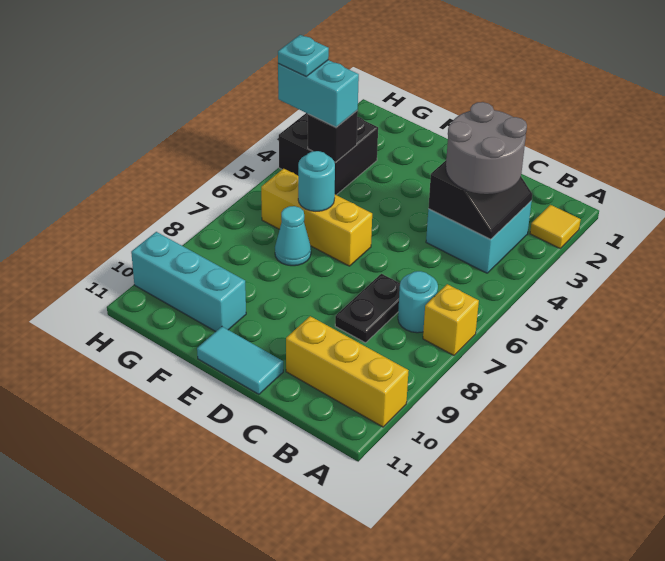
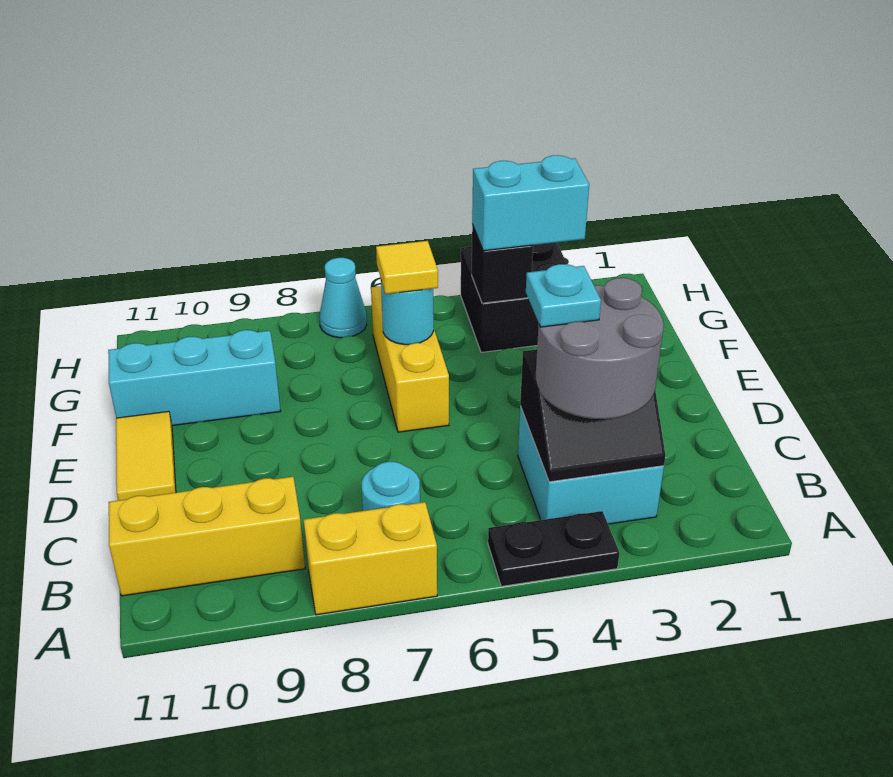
yellow 1x1 tile [530,205,581,248] -> yellow 1x1 tile moved to [376,241,438,294]
yellow 1x1 brick [423,284,479,355] -> yellow 1x2 brick [304,502,437,615]
yellow 1x3 brick [286,316,409,427] -> yellow 1x3 brick turned to [109,477,305,596]
black 1x2 plate [335,274,400,343] -> black 1x2 plate moved to [488,511,619,586]
cyan 1x2 tile [197,327,283,394] -> yellow 1x2 tile [116,411,176,500]
cyan 1x1 cone [275,206,311,266] -> cyan 1x1 cone moved to [320,258,367,338]
cyan 1x3 brick [131,232,246,332] -> cyan 1x3 brick turned to [108,330,280,426]
cyan 1x2 brick [278,60,359,127] -> cyan 1x2 brick turned to [472,155,589,251]
cyan 1x1 plate [278,35,329,76] -> cyan 1x1 plate moved to [526,264,601,327]

